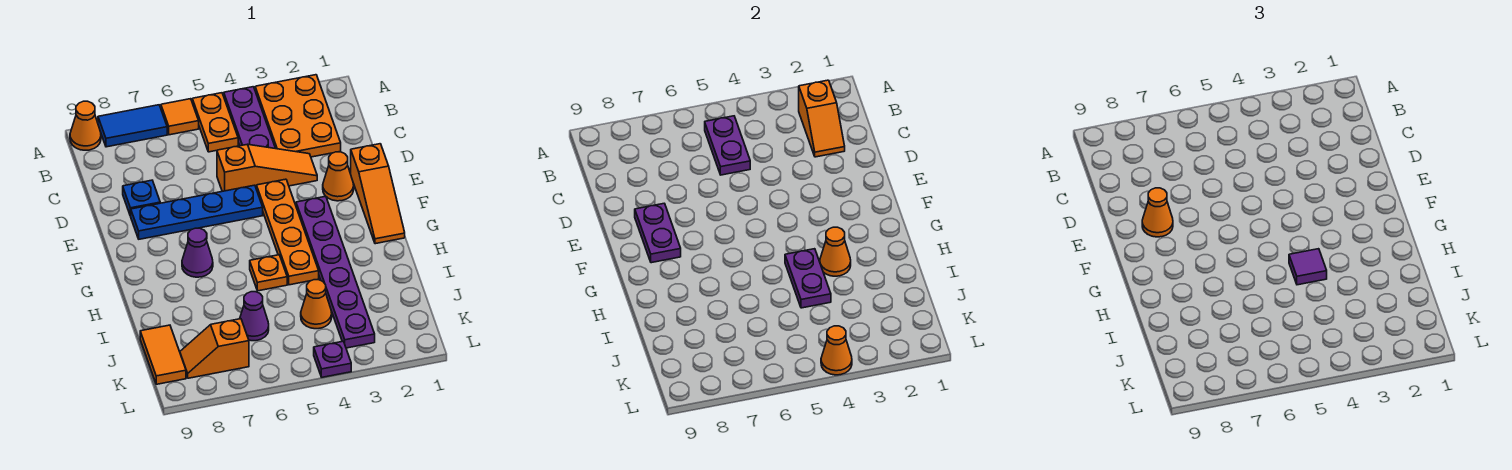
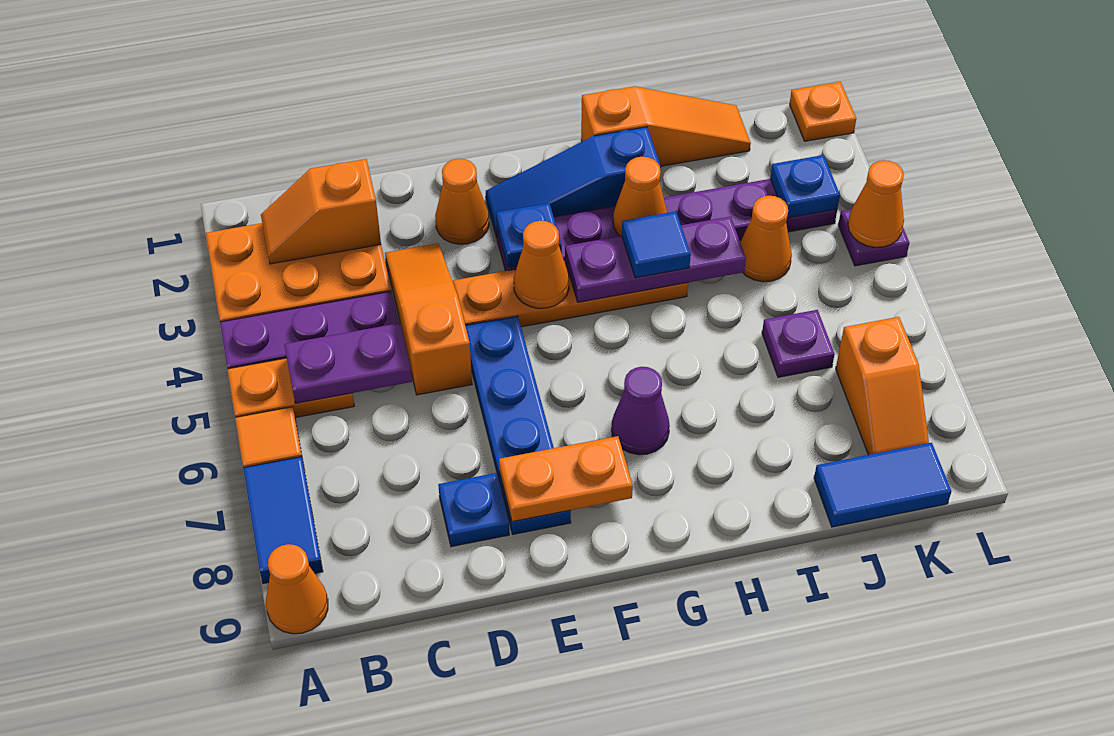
orange 1x2 slope [799,80,845,157] -> orange 1x2 slope turned to [261,159,381,264]
orange 1x3 slope [351,144,405,244] -> orange 1x3 slope moved to [581,86,751,166]
purple 1x2 plate [635,203,681,263] -> orange 1x2 plate [499,436,633,522]
orange 1x1 cone [1142,188,1173,237] -> orange 1x1 cone moved to [514,221,569,308]
none -> blue 1x3 slope [486,127,661,238]
none -> blue 1x1 plate [496,203,562,268]
purple 1x2 plate [785,249,831,308] -> purple 1x3 plate [565,216,746,302]
purple 1x1 tile [1289,249,1327,285] -> blue 1x1 tile [622,211,691,278]
orange 1x1 plate [250,255,287,291] -> orange 1x1 plate moved to [790,82,856,141]
purple 1x1 cone [240,292,269,341] -> purple 1x1 plate [762,310,835,377]
orange 1x2 tile [140,325,186,384] -> blue 1x2 tile [814,443,951,527]
none -> blue 1x1 plate [770,155,840,218]

